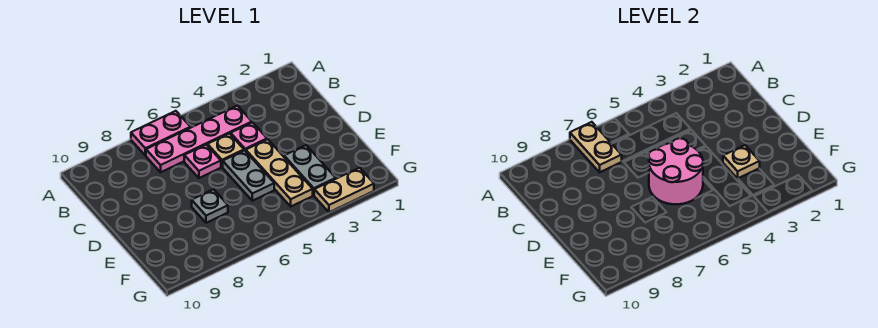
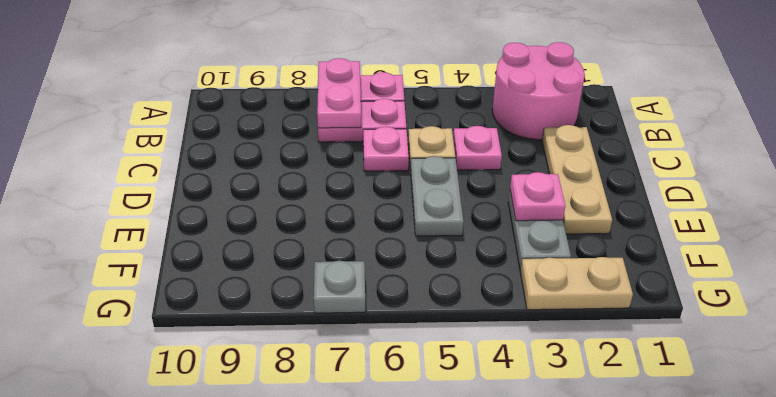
tan 1x2 plate [570,122,622,172] -> pink 1x2 plate [317,58,361,128]
pink 1x4 plate [146,106,252,172] -> pink 1x2 plate [318,99,406,142]
tan 1x3 plate [246,139,313,206] -> tan 1x3 plate moved to [542,125,612,234]
pink 2x2 round brick [649,138,703,204] -> pink 2x2 round brick moved to [492,42,585,140]
tan 1x1 plate [723,145,760,178] -> pink 1x1 plate [510,172,565,221]
grey 1x1 plate [192,189,228,223] -> grey 1x1 plate moved to [314,261,365,313]

